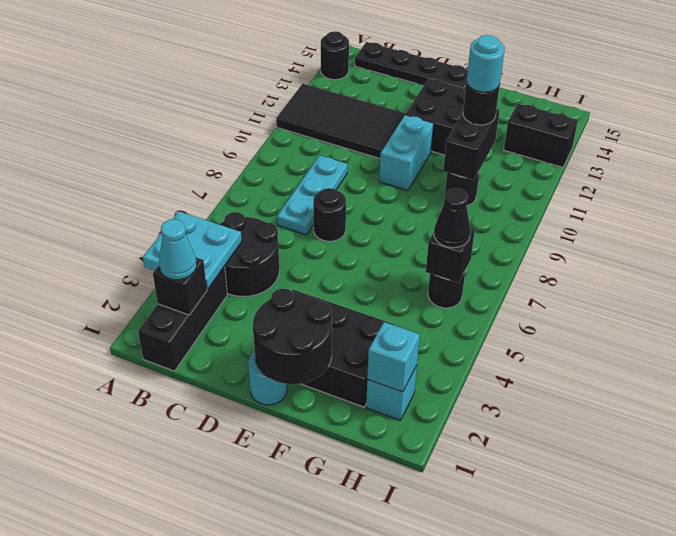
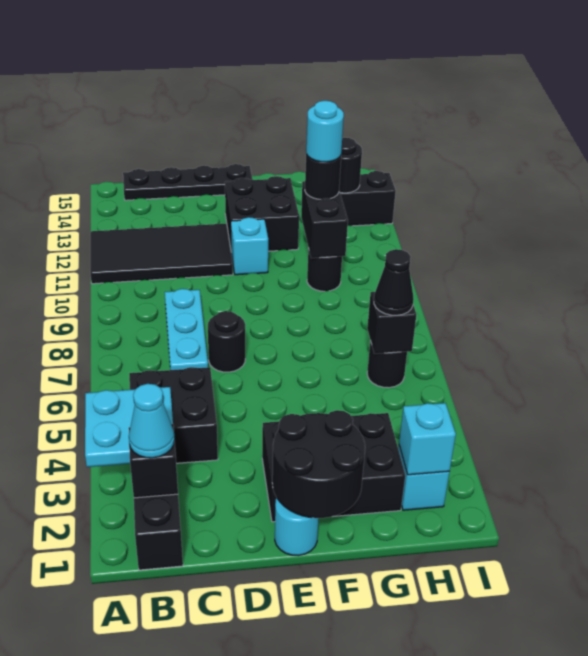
black 1x1 round brick [321,31,349,80] -> black 1x1 round brick moved to [339,138,362,193]
black 2x2 round brick [219,212,279,297] -> black 2x2 brick [129,367,218,463]
cyan 1x2 brick [379,115,434,191] -> cyan 1x1 brick [231,217,268,275]

